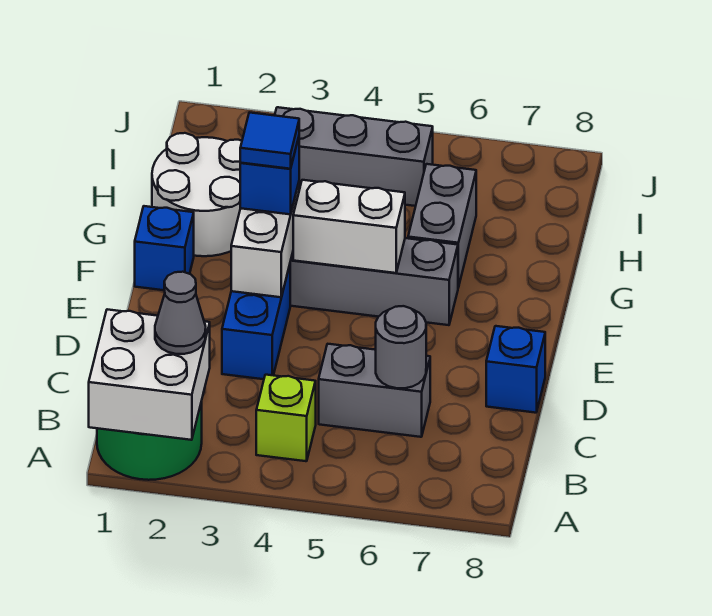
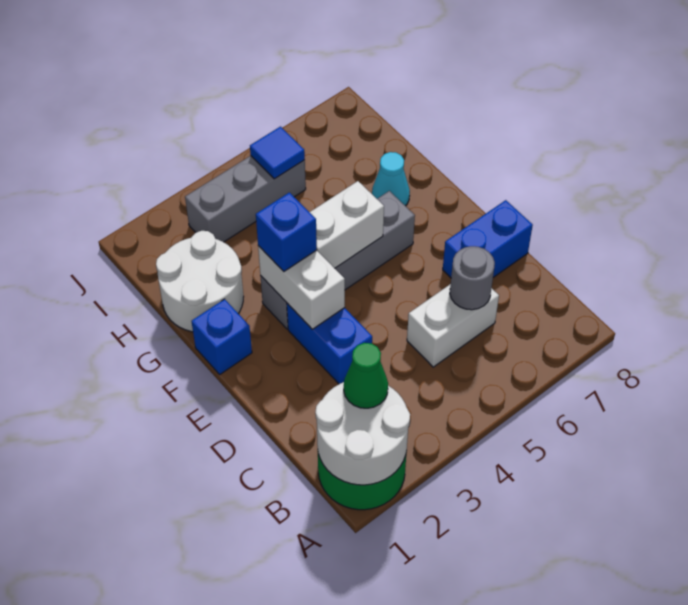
white 2x2 brick [89,309,210,440] -> white 2x2 round brick [315,382,410,485]
grey 1x1 cone [155,272,206,354] -> green 1x1 cone [344,343,388,408]
lime 1x1 brick [256,375,316,461] -> none
grey 1x2 brick [319,344,430,437] -> white 1x2 brick [407,284,499,367]
blue 1x1 brick [486,326,545,413] -> blue 1x2 brick [443,200,533,278]
blue 1x1 tile [240,112,299,169] -> blue 1x1 tile moved to [250,127,305,179]
grey 1x2 brick [408,164,476,288] -> none
none -> cyan 1x1 cone [372,152,410,206]

